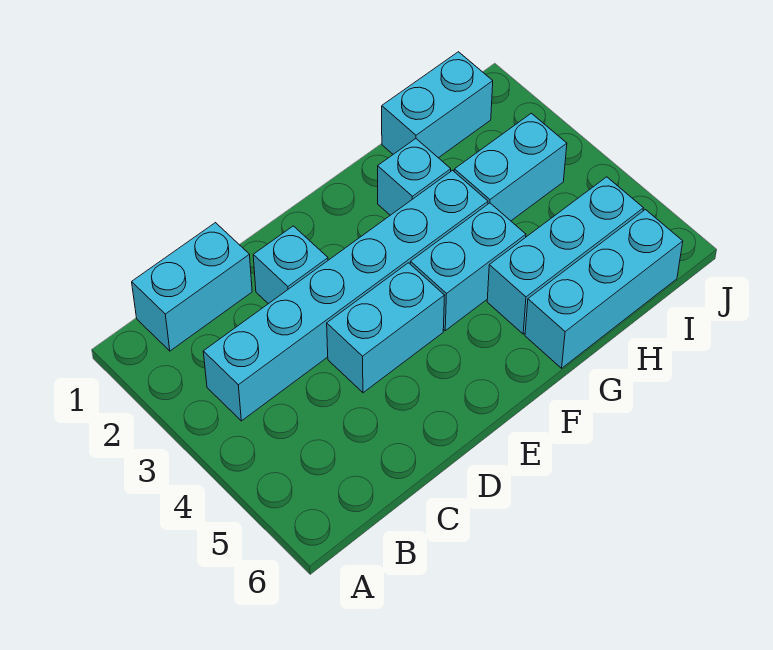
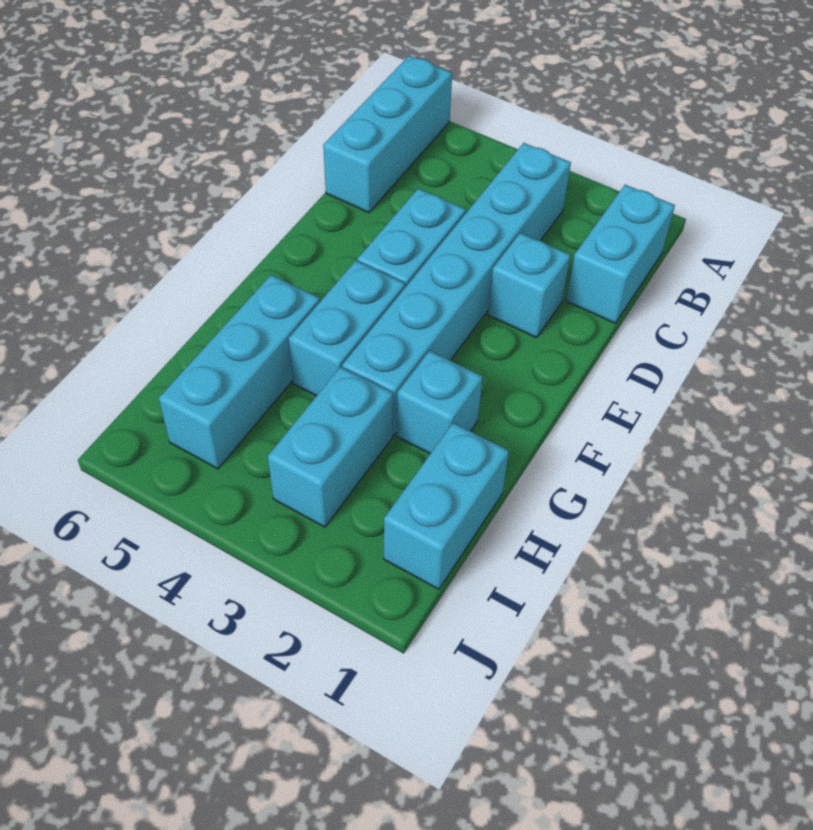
cyan 1x3 brick [525,210,683,368] -> cyan 1x3 brick moved to [323,55,452,213]

